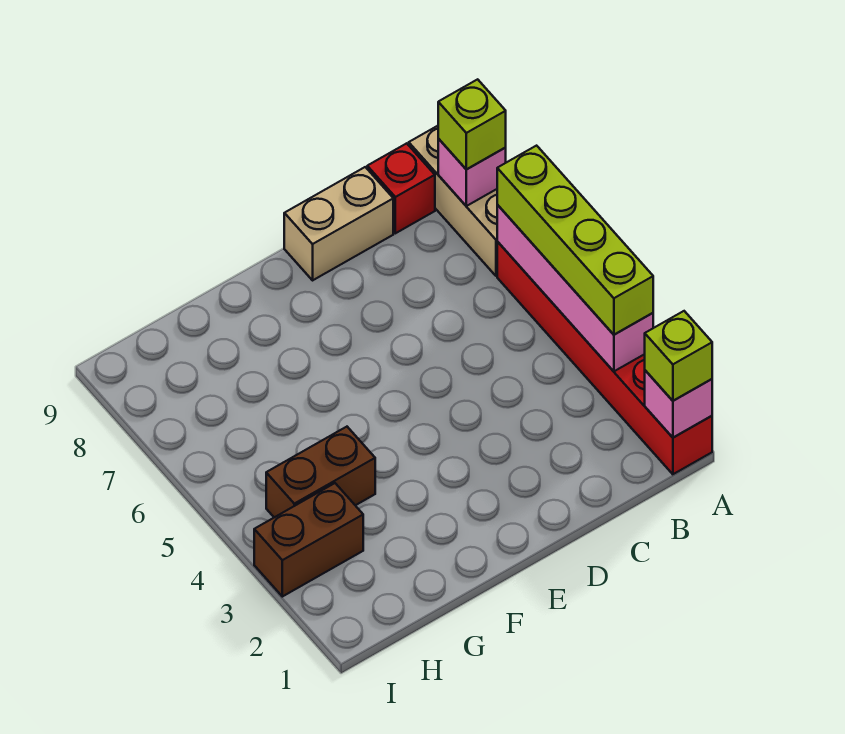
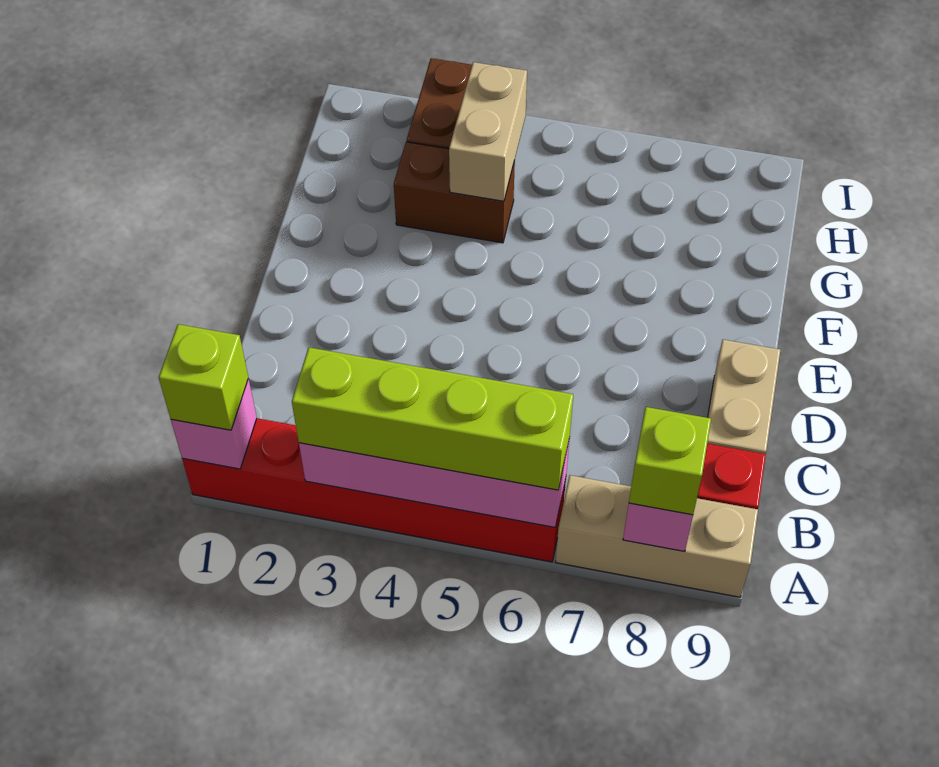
brown 1x2 brick [266,427,375,517] -> brown 1x2 brick turned to [394,142,515,243]
none -> tan 1x2 brick [449,62,527,201]

